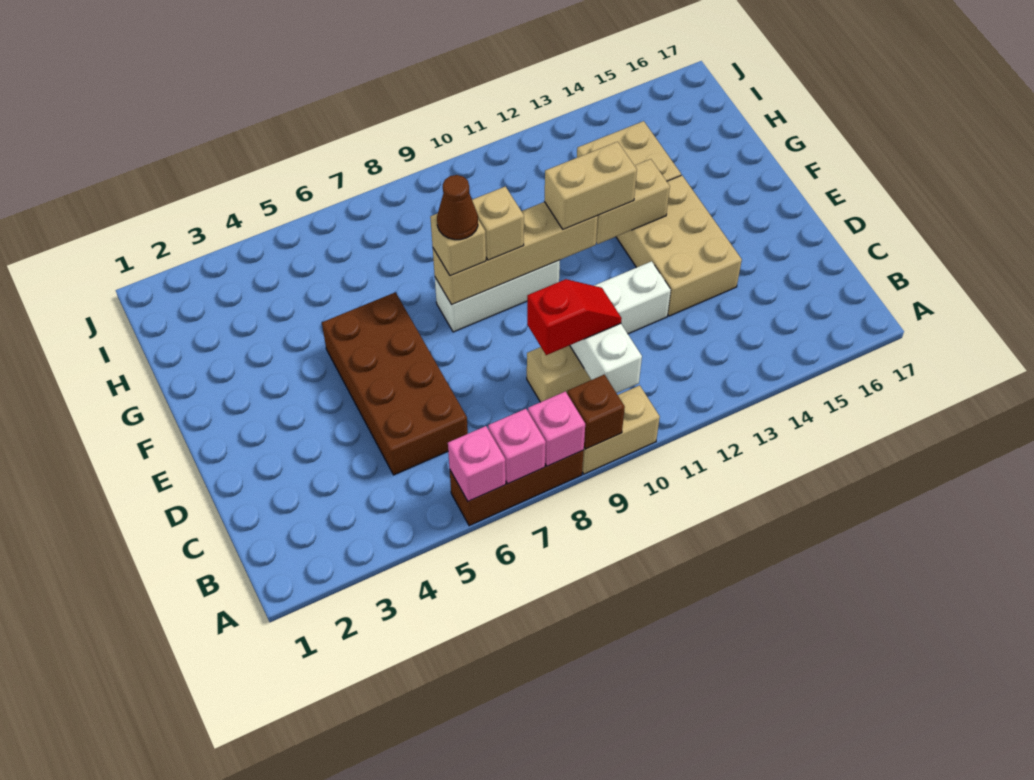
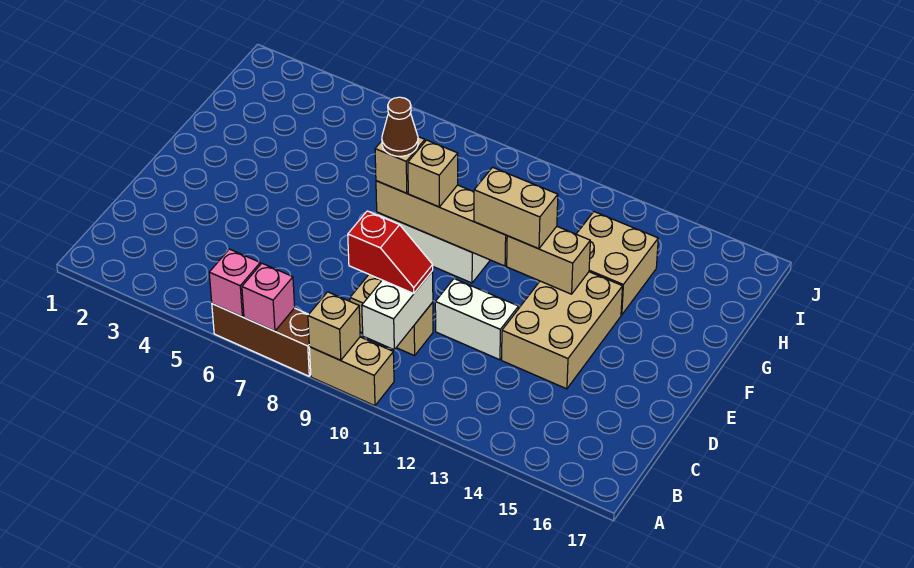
pink 1x1 brick [528,391,585,466] -> none
brown 1x1 brick [567,375,625,449] -> tan 1x1 brick [308,292,360,360]
brown 2x4 brick [322,292,468,475] -> none

